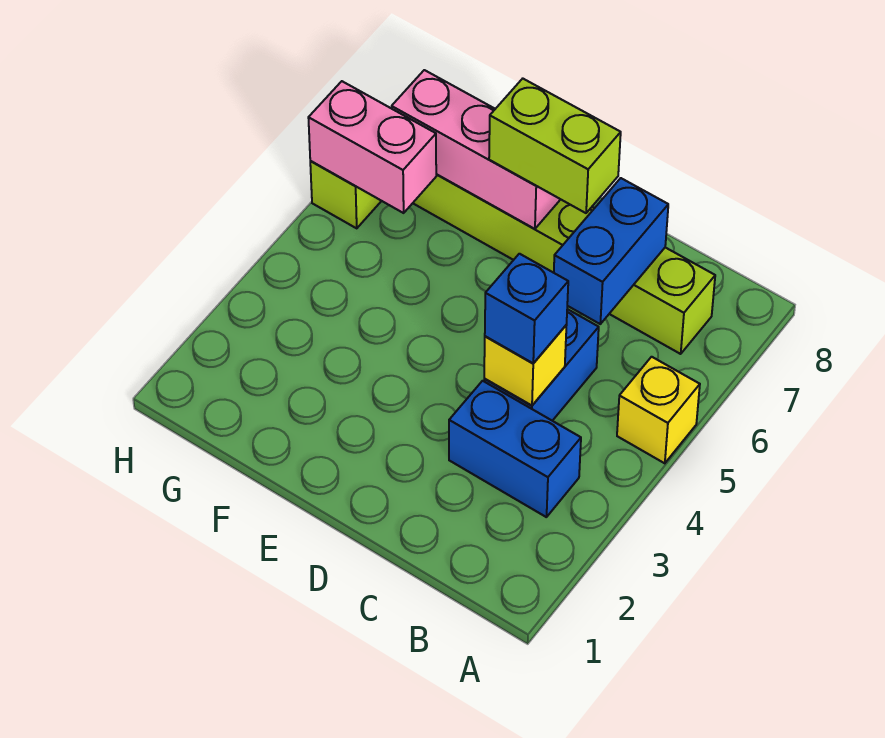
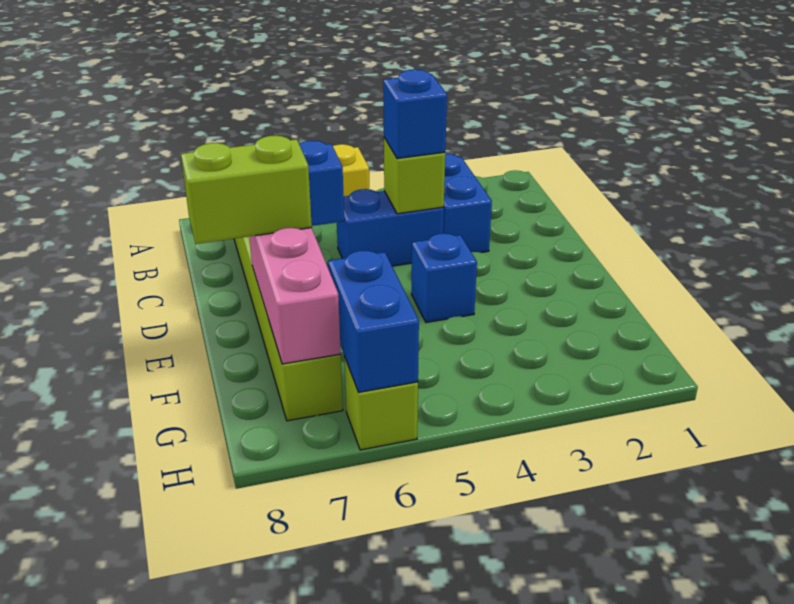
yellow 1x1 brick [484,325,567,405] -> lime 1x1 brick [384,138,445,214]
lime 1x2 brick [489,79,621,213] -> lime 1x2 brick turned to [181,136,312,244]
none -> blue 1x1 brick [412,233,477,322]
pink 1x2 brick [308,81,436,213] -> blue 1x2 brick [328,250,419,392]

